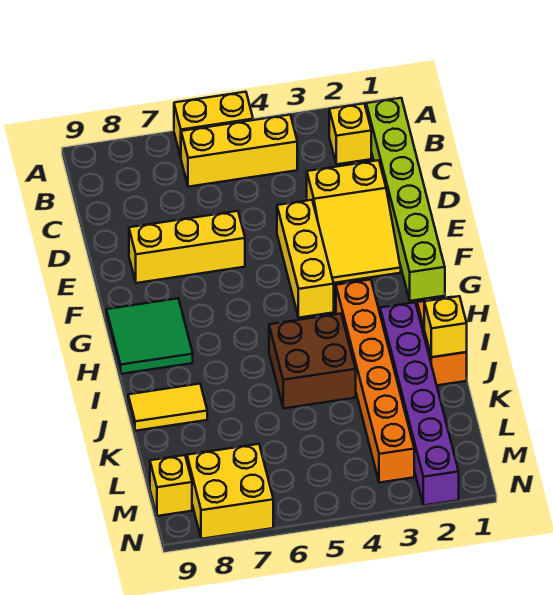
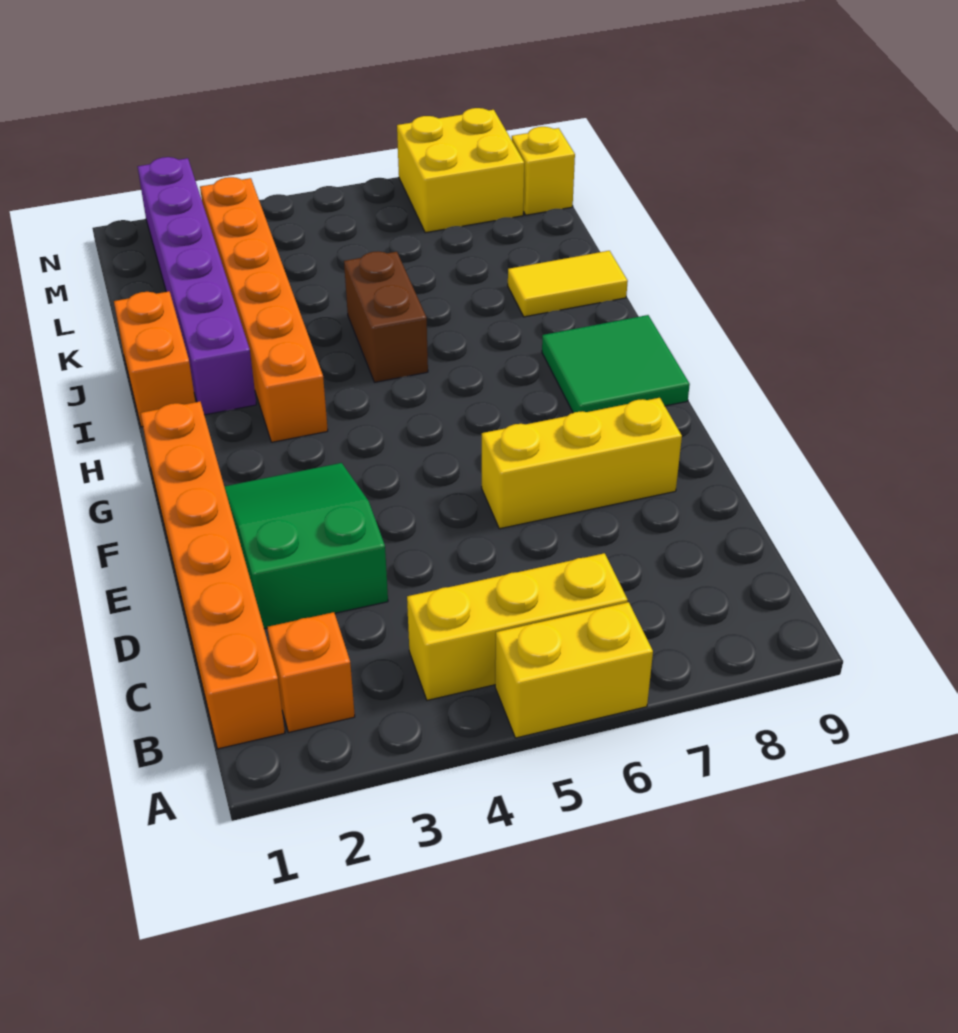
lime 1x6 brick [366,98,445,301] -> orange 1x6 brick [141,402,285,749]
yellow 1x1 brick [329,104,371,164] -> orange 1x1 brick [267,612,355,732]
yellow 2x3 slope [307,160,401,283] -> green 2x3 slope [224,463,388,629]
yellow 1x3 brick [277,200,334,318] -> none
brown 2x2 brick [269,314,356,408] -> brown 1x2 brick [344,251,428,382]
yellow 1x1 brick [424,296,467,357] -> none

